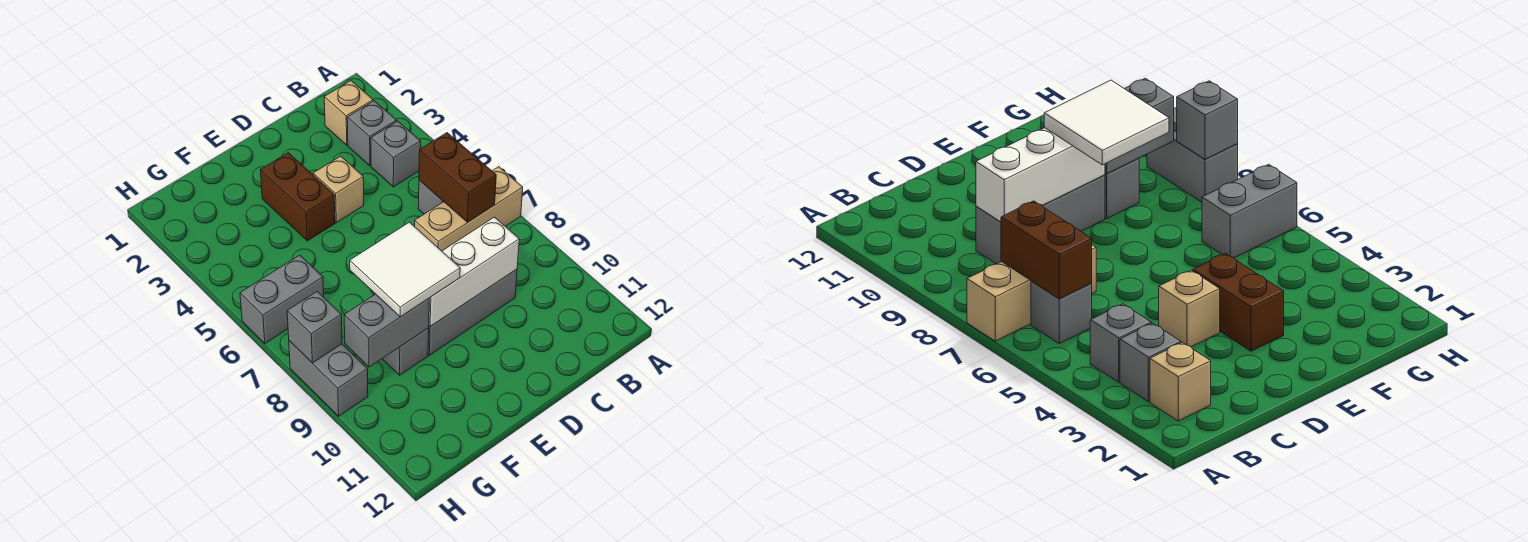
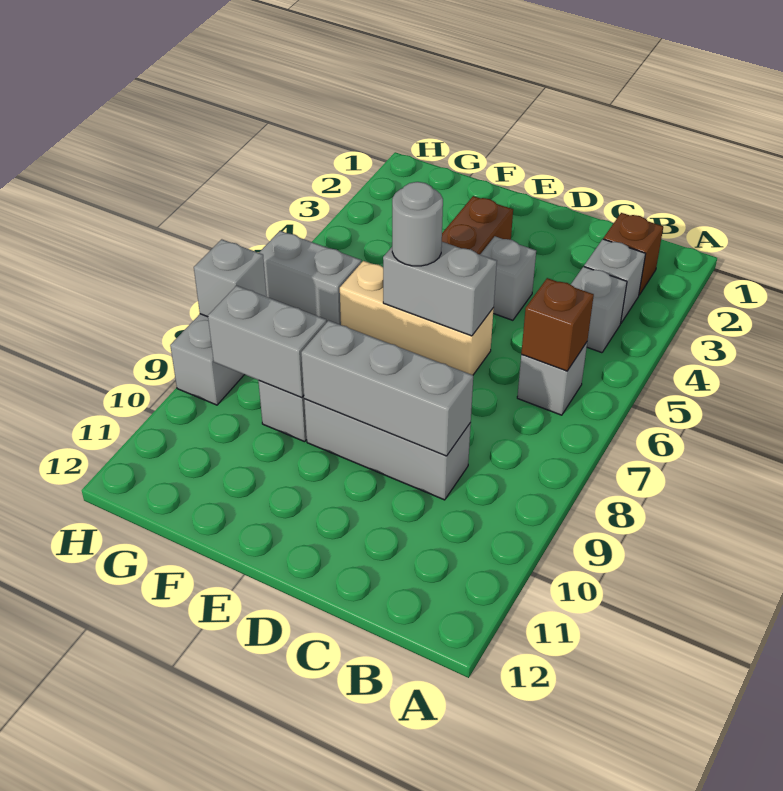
tan 1x3 brick [415,167,523,251] -> tan 1x3 brick moved to [340,261,494,375]
tan 1x1 brick [324,81,373,145] -> brown 1x1 brick [603,213,663,295]
brown 1x2 brick [419,133,496,223] -> brown 1x1 brick [521,278,594,371]
white 1x3 brick [429,217,519,326] -> grey 1x3 brick [301,320,473,456]
tan 1x1 brick [313,156,364,223] -> grey 1x1 brick [480,236,536,320]
none -> grey 1x2 brick [383,242,497,336]
none -> grey 1x1 round brick [392,182,443,266]
white 2x2 tile [350,222,460,317] -> none

